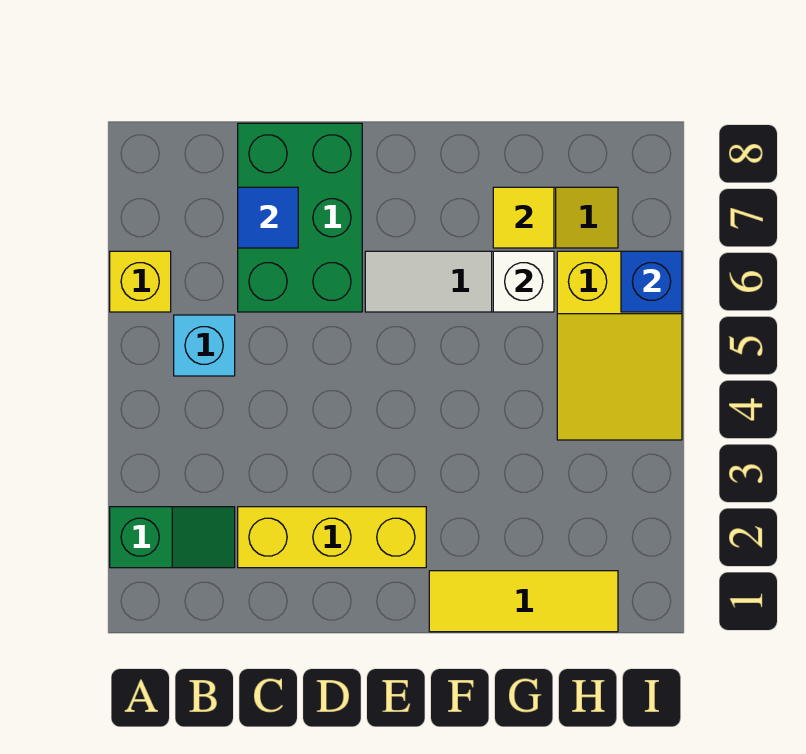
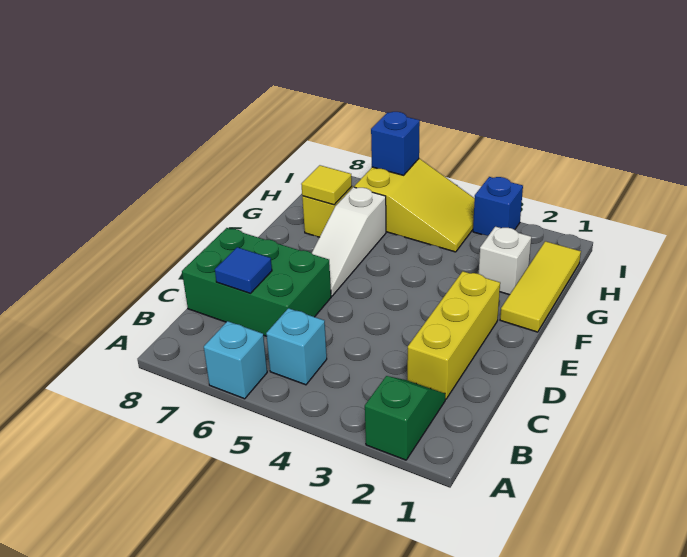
yellow 1x1 brick [110,251,171,312] -> cyan 1x1 brick [204,321,267,399]
white 1x1 brick [493,251,554,312] -> white 1x1 brick moved to [479,227,531,295]
none -> blue 1x1 brick [473,177,523,236]

